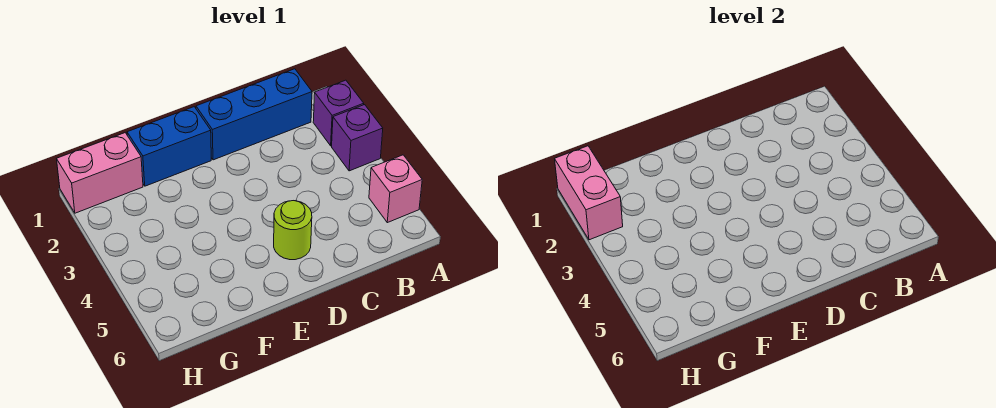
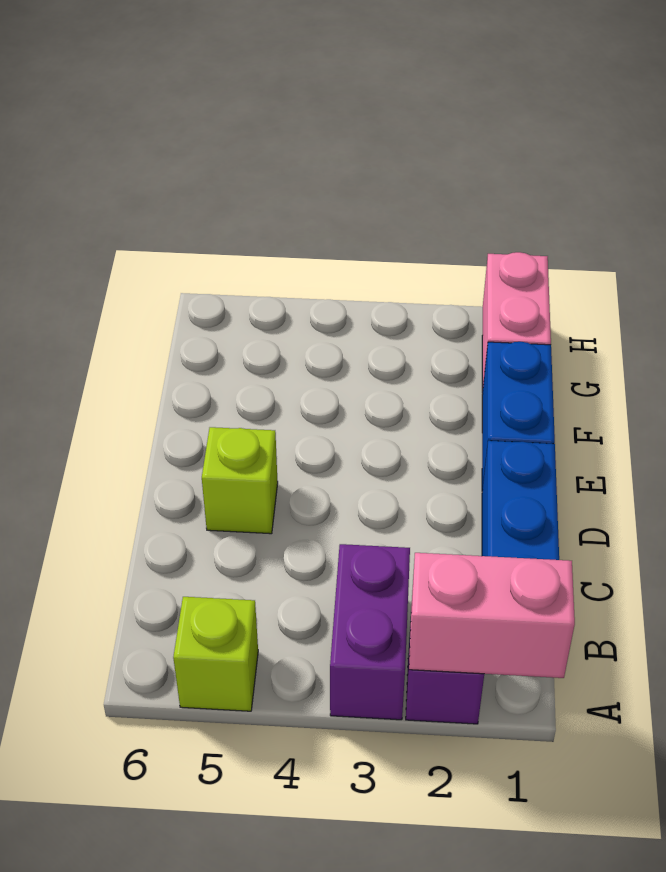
purple 1x1 brick [332,105,383,171] -> purple 1x2 brick [330,544,410,720]
pink 1x1 brick [369,155,422,223] -> lime 1x1 brick [173,597,258,711]
lime 1x1 round brick [274,201,312,260] -> lime 1x1 brick [202,427,278,534]
pink 1x2 brick [555,146,623,240] -> pink 1x2 brick moved to [409,553,575,678]

